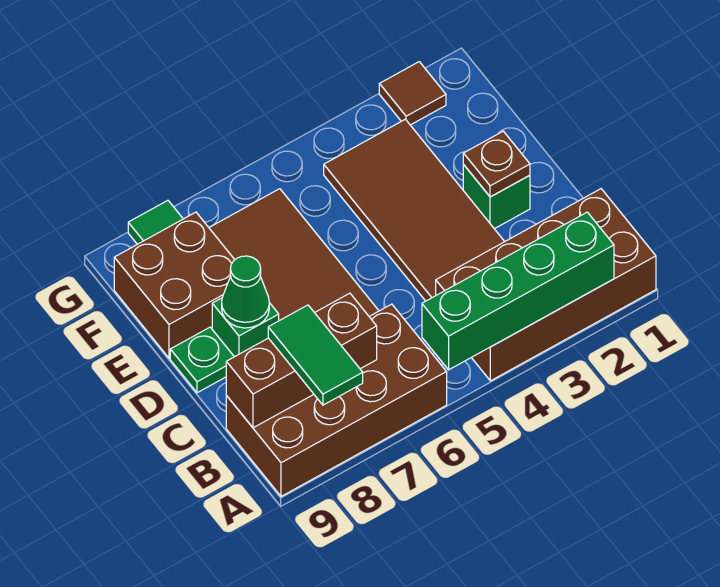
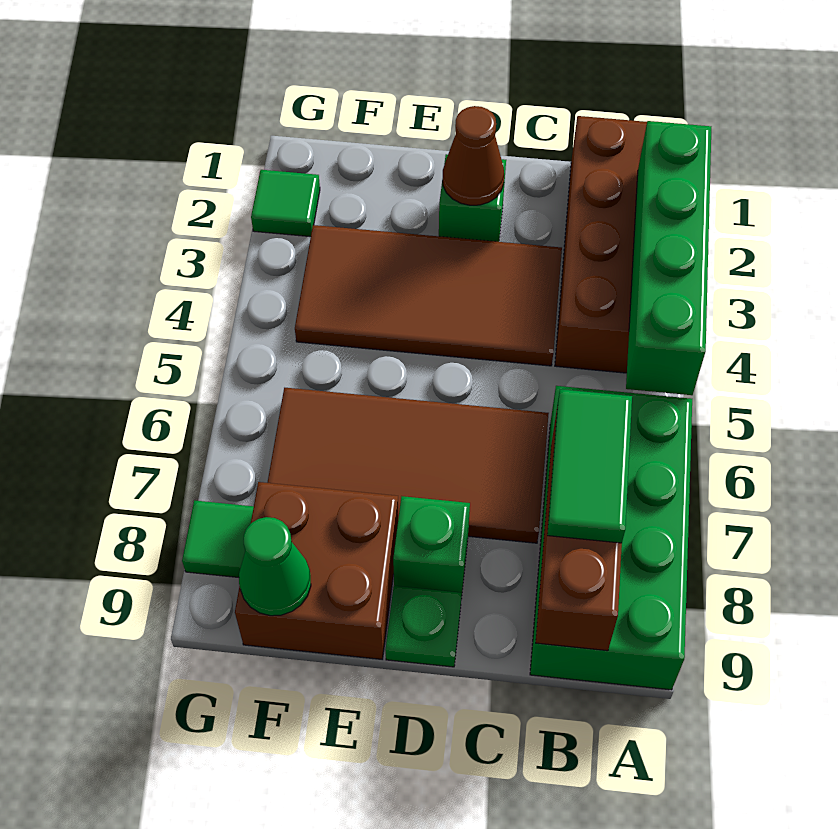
brown 2x4 brick [226,304,447,496] -> green 2x4 brick [530,386,692,690]
green 1x2 tile [268,305,363,405] -> green 1x2 tile turned to [547,389,632,543]
brown 1x1 plate [463,131,530,197] -> brown 1x1 cone [443,106,504,205]
green 1x1 cone [222,256,269,328] -> green 1x1 cone moved to [239,517,311,616]
brown 1x1 tile [379,62,446,125] -> green 1x1 tile [251,170,320,237]

